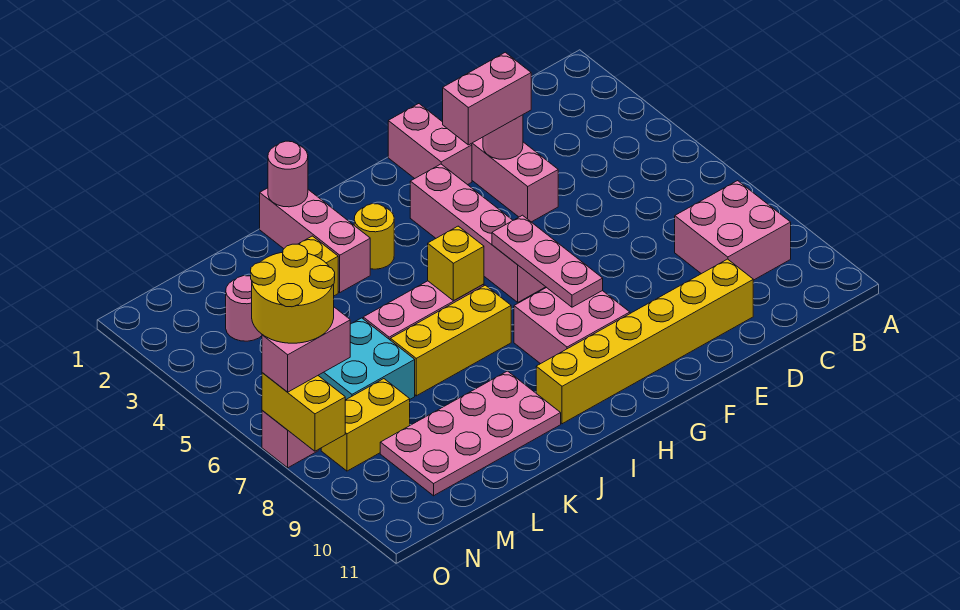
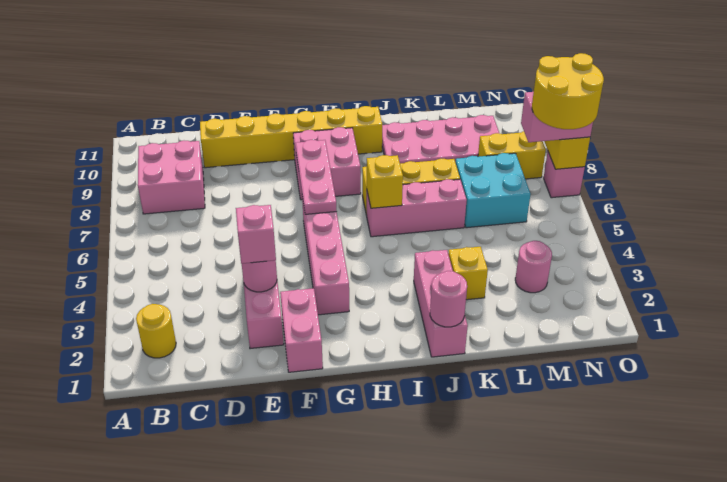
pink 1x2 brick [443,52,531,145] -> pink 1x1 brick [236,205,276,264]
yellow 1x1 round brick [354,204,394,269] -> yellow 1x1 round brick moved to [136,304,176,358]

